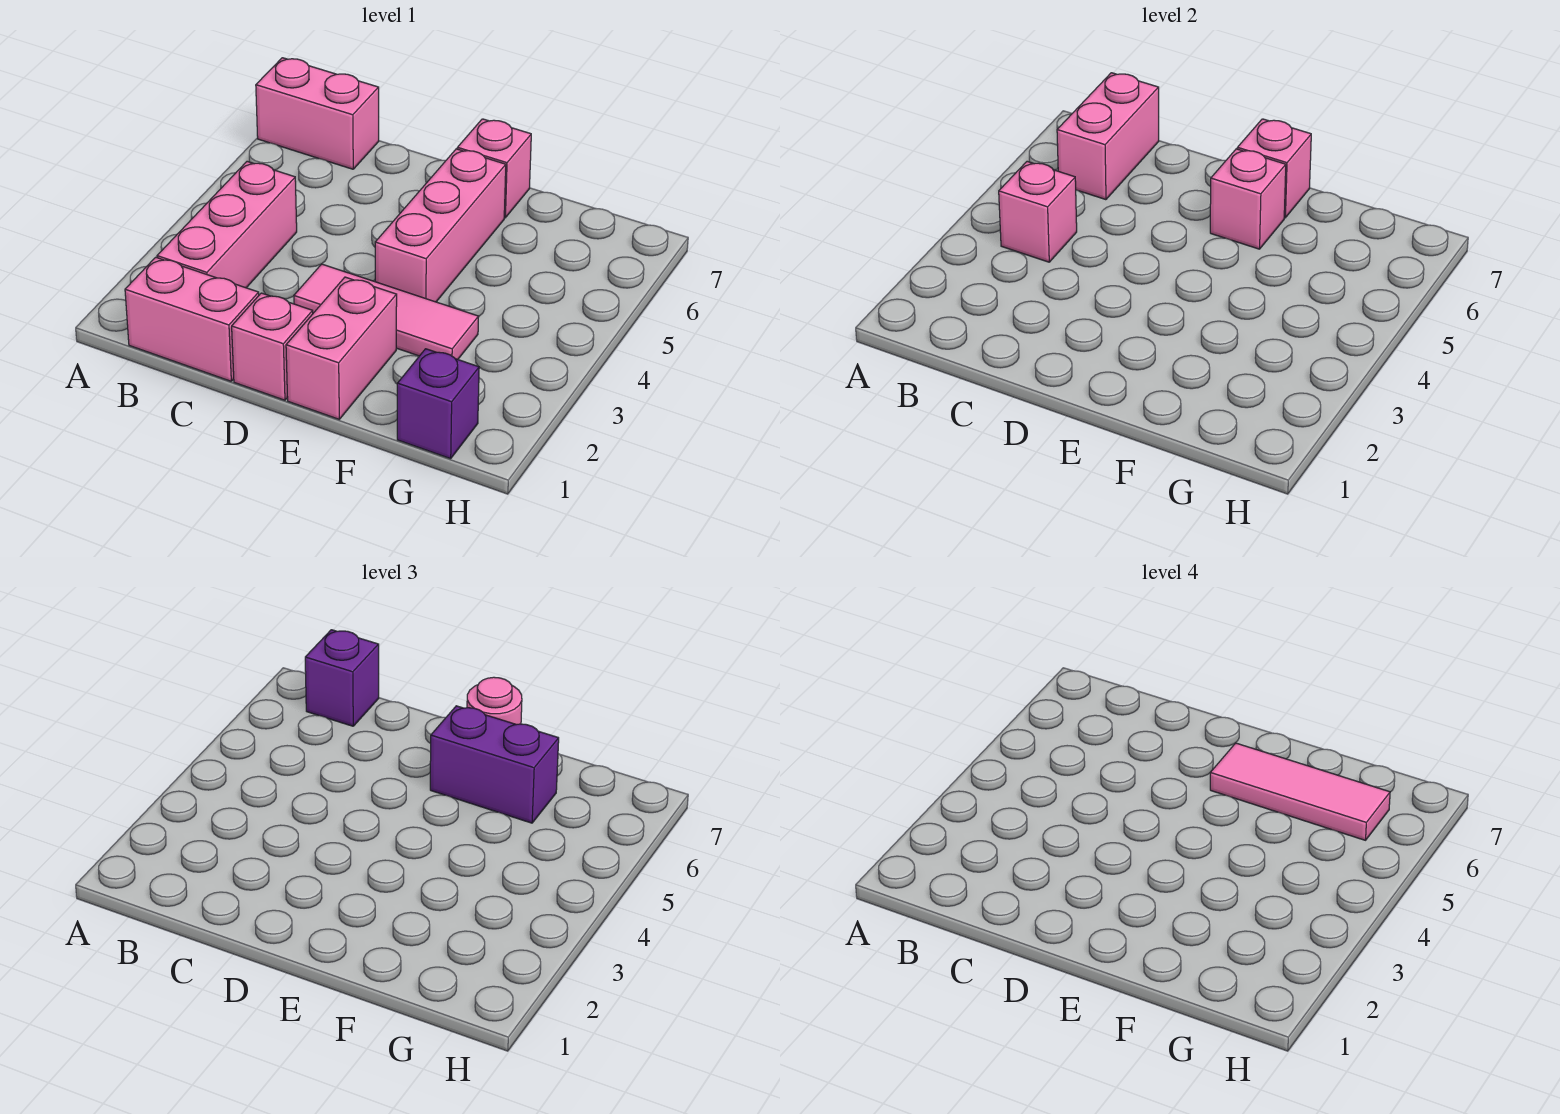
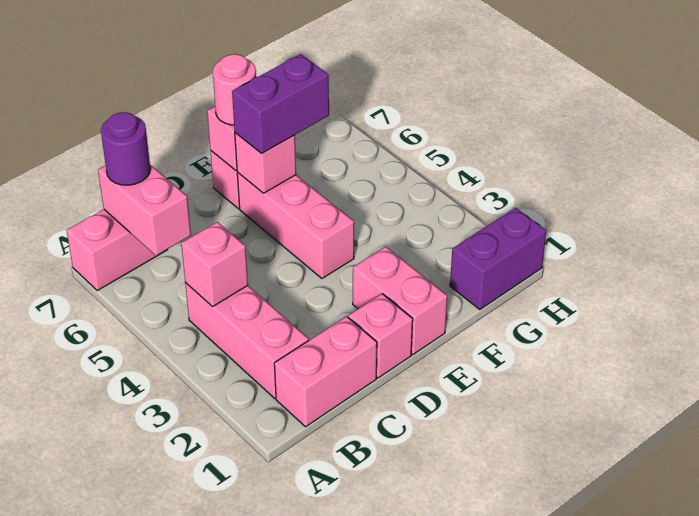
purple 1x1 brick [305,630,379,726] -> purple 1x1 round brick [101,112,150,185]
pink 1x3 tile [294,264,479,359] -> none
pink 1x3 tile [1210,743,1390,840] -> none
purple 1x1 brick [397,349,479,459] -> purple 1x2 brick [450,208,546,310]

